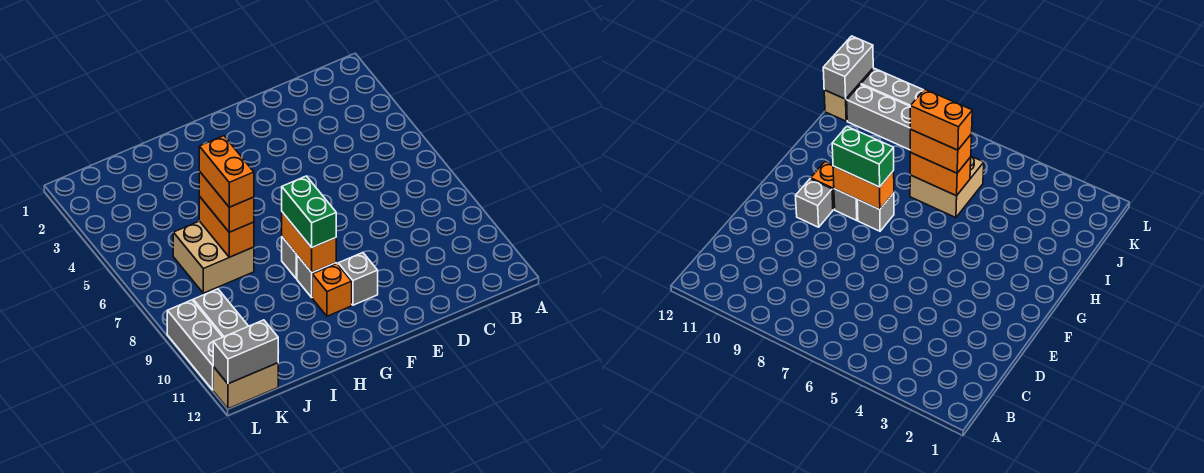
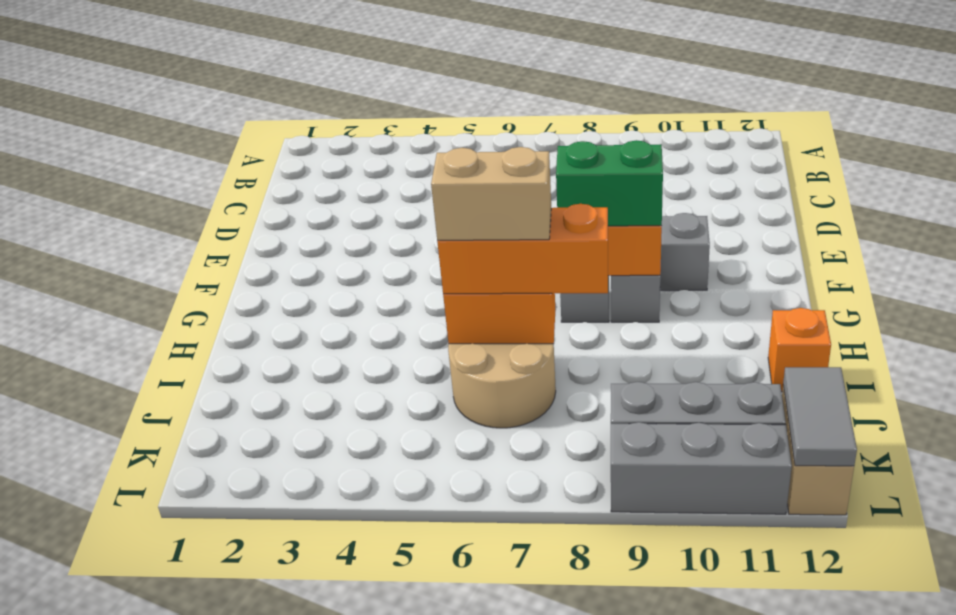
orange 1x1 brick [312,264,352,316] -> orange 1x1 brick moved to [768,308,831,392]
tan 2x2 brick [173,221,254,293] -> tan 2x2 round brick [448,344,556,428]
orange 1x2 brick [199,171,254,232] -> orange 1x3 brick [437,204,608,294]
orange 1x2 brick [199,136,254,207] -> tan 1x2 brick [431,147,551,240]
grey 1x2 brick [213,320,278,384] -> grey 1x2 tile [783,367,857,466]

